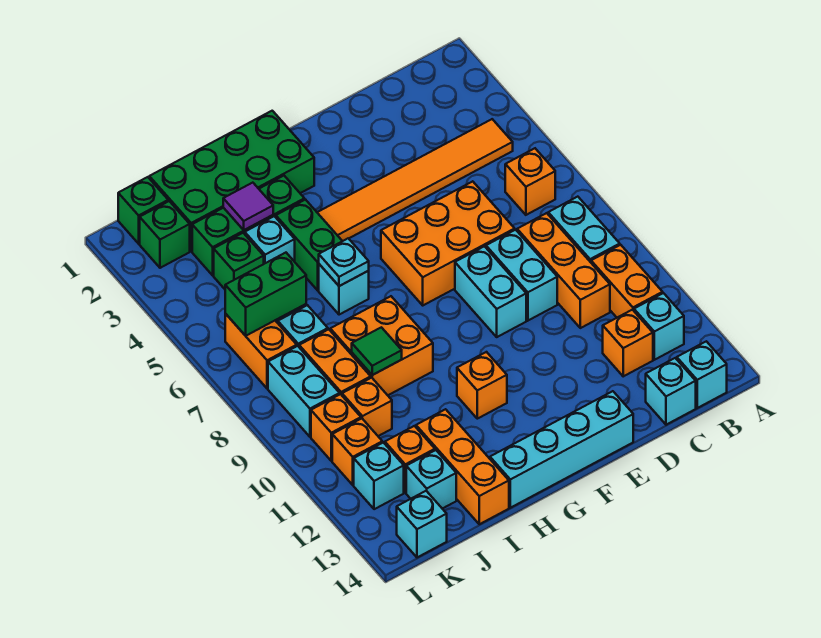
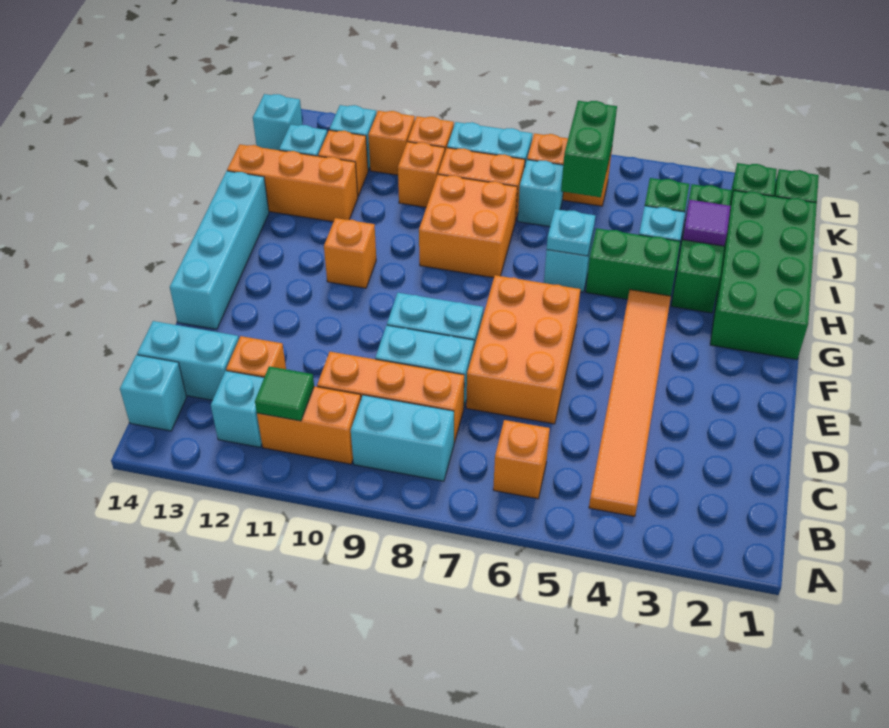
cyan 1x1 brick [646,358,696,425] -> cyan 1x2 brick [137,321,239,400]
green 1x1 tile [352,327,402,375] -> green 1x1 tile moved to [255,366,314,421]

